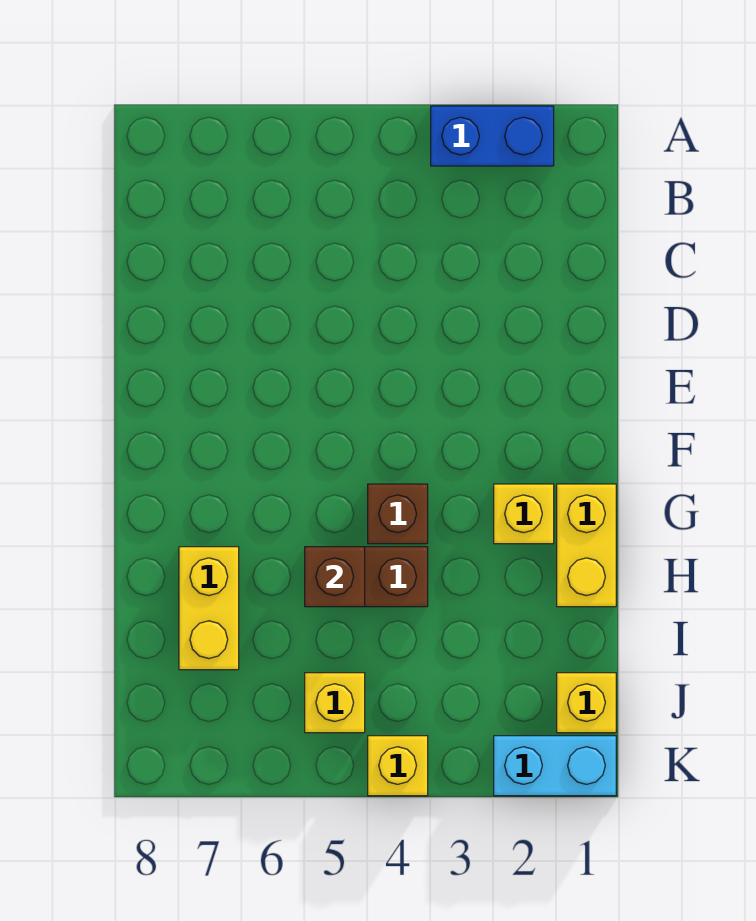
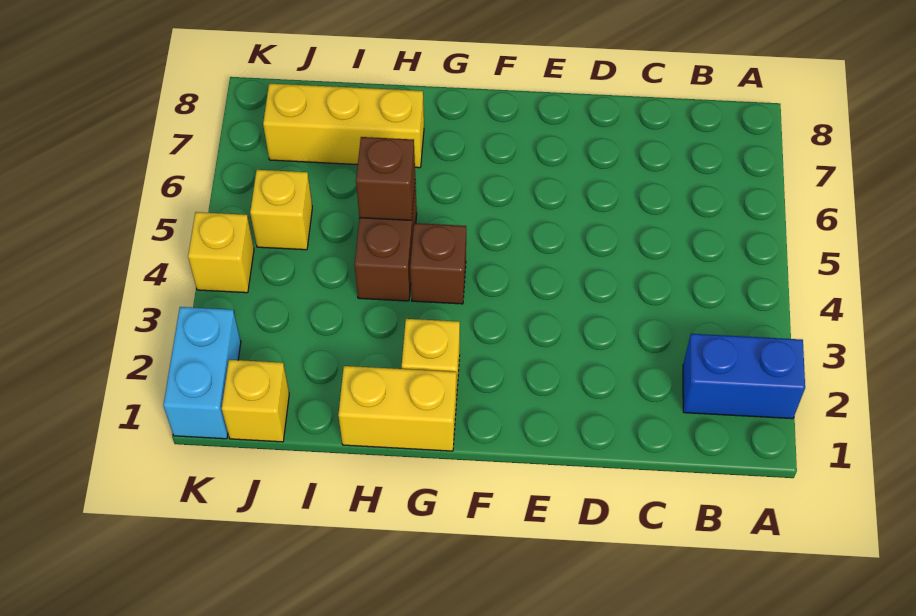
blue 1x2 brick [431,106,554,166] -> blue 1x2 brick turned to [683,334,805,419]
yellow 1x2 brick [179,547,239,670] -> yellow 1x3 brick [263,84,424,168]

